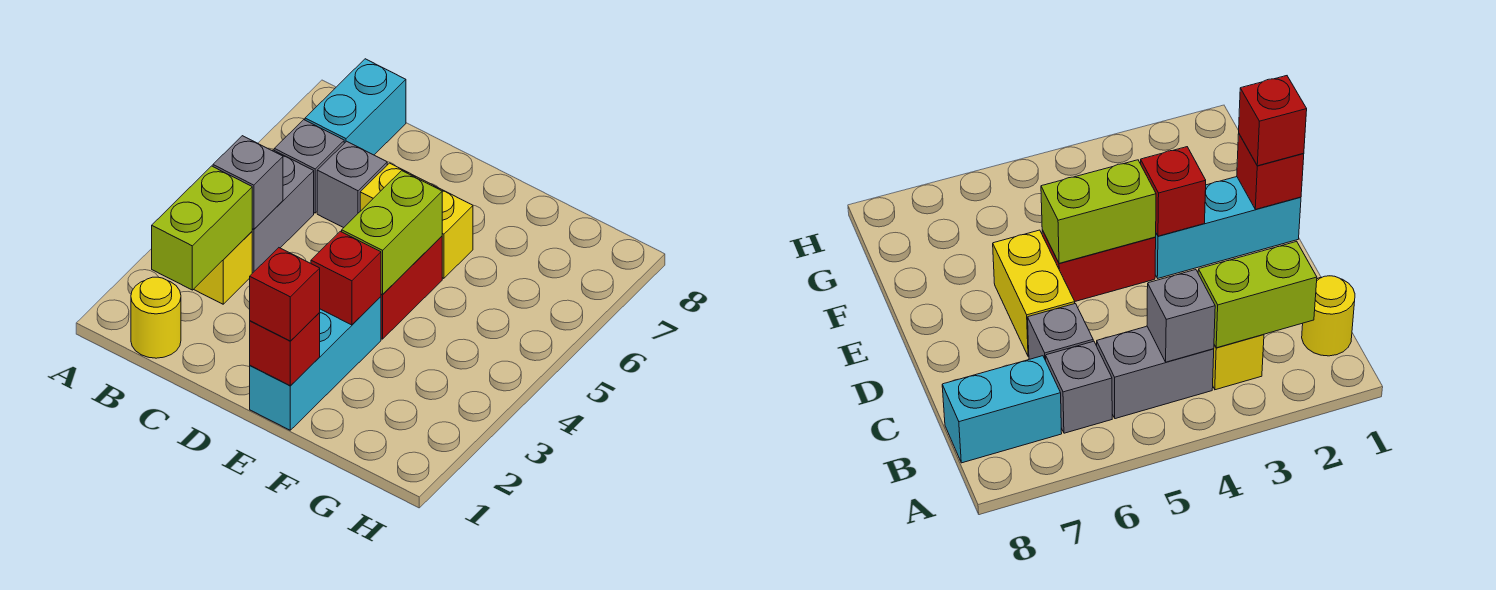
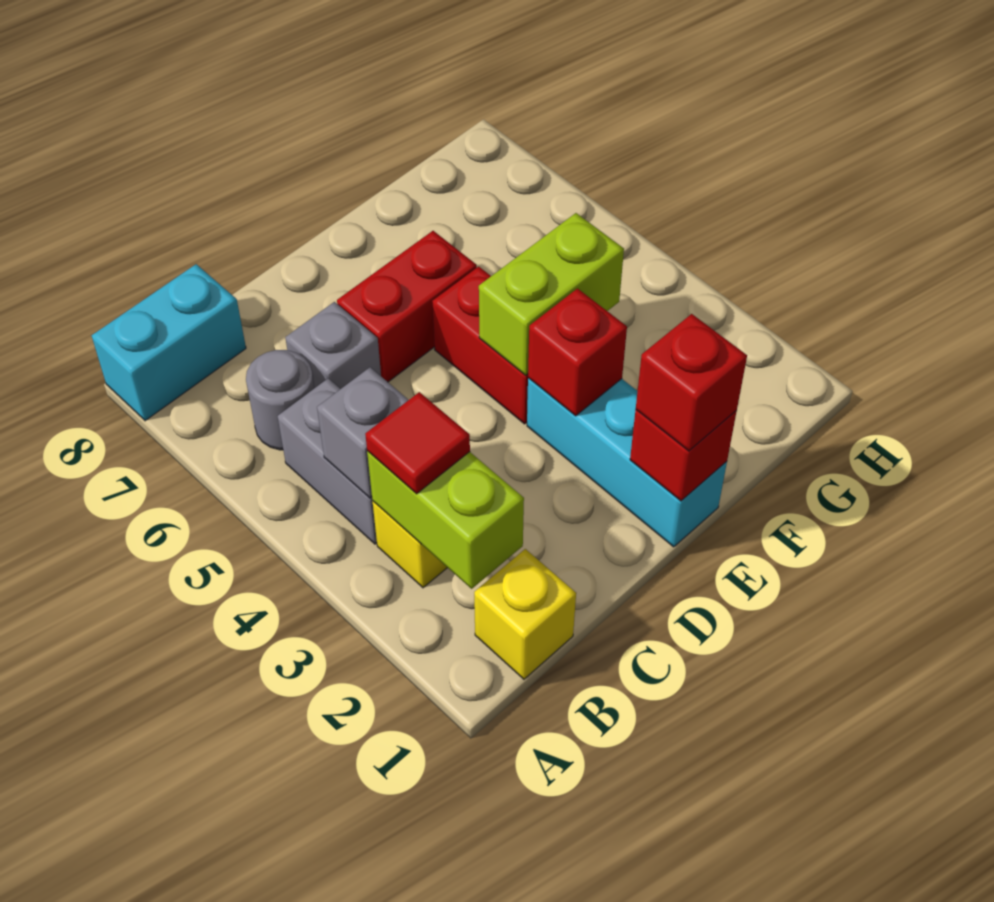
yellow 1x1 round brick [131,277,181,358] -> yellow 1x1 brick [474,549,576,679]
none -> red 1x1 tile [365,392,470,494]
grey 1x1 brick [274,120,344,213] -> grey 1x1 round brick [246,350,314,450]
cyan 1x2 brick [305,59,406,155] -> cyan 1x2 brick turned to [92,264,246,421]
yellow 1x2 brick [360,163,473,278] -> red 1x2 brick [337,231,477,382]
lime 1x2 brick [342,171,442,295] -> lime 1x2 brick turned to [479,213,624,375]

